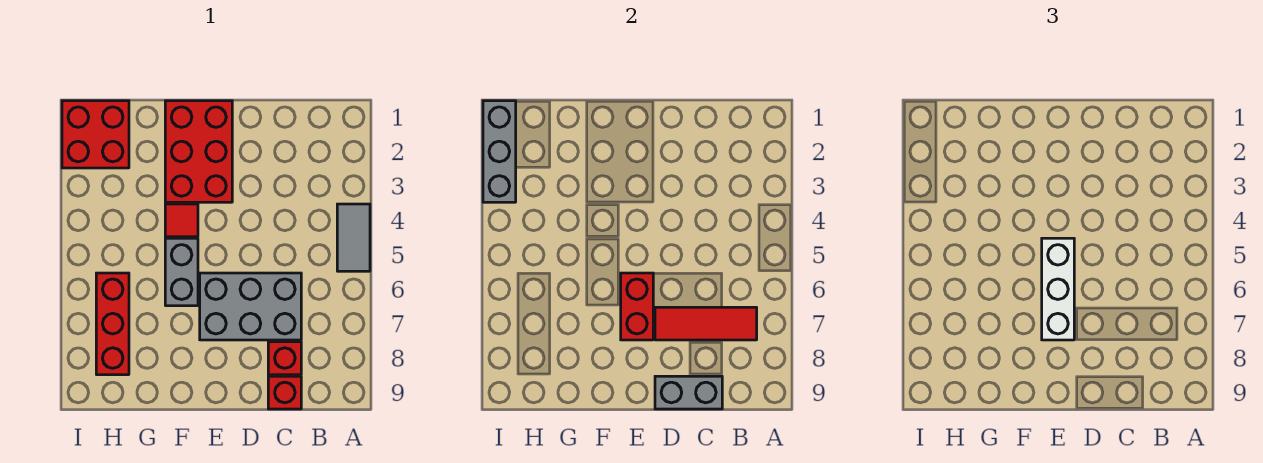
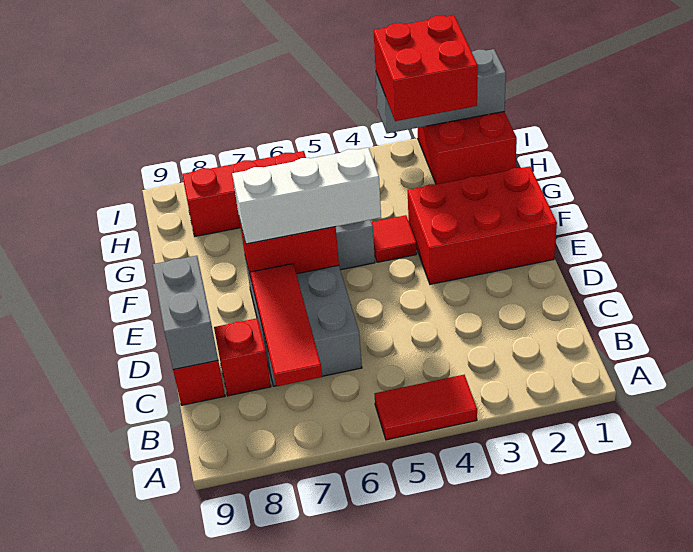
grey 1x2 tile [337,204,370,271] -> red 1x2 tile [375,375,477,440]
none -> red 2x2 brick [374,16,478,121]

